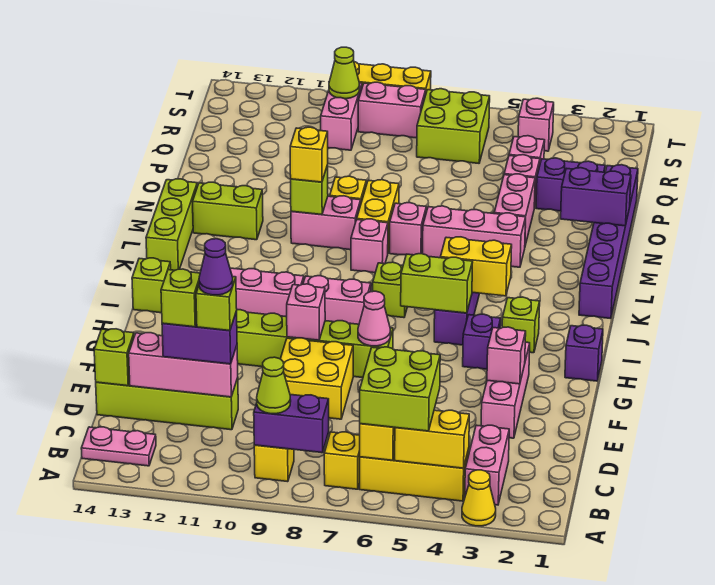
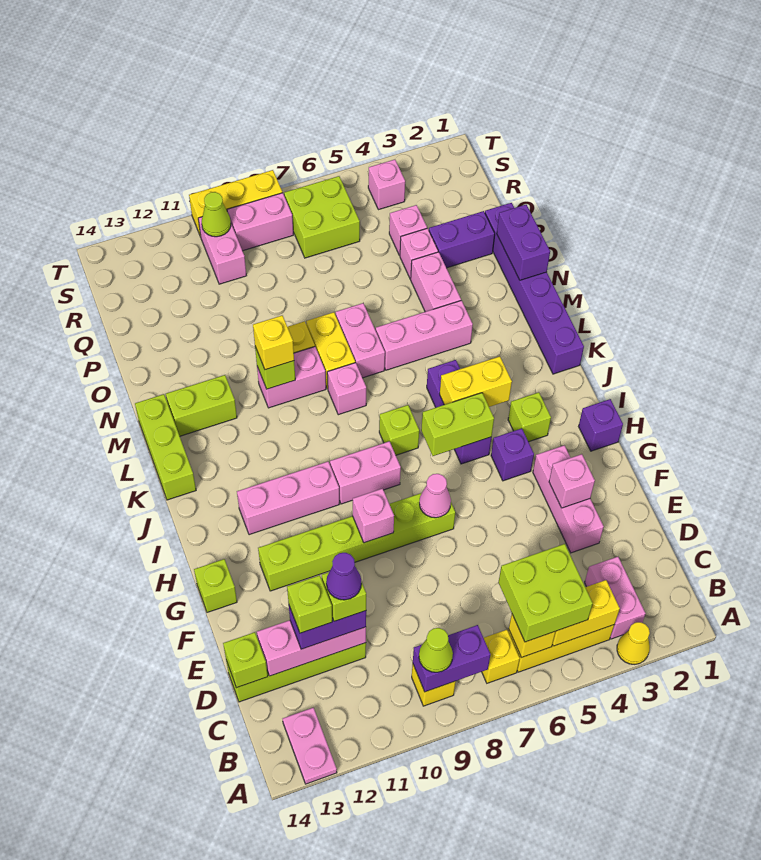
pink 1x2 plate [81,427,156,466] -> pink 1x2 plate turned to [283,708,337,784]
yellow 2x2 brick [281,338,353,419] -> none
lime 1x1 brick [132,258,171,313] -> lime 1x1 brick moved to [194,559,237,612]
pink 1x1 brick [390,203,426,255] -> pink 1x2 brick [335,303,385,378]
purple 1x2 brick [561,168,631,226] -> purple 1x2 brick turned to [497,205,550,280]

